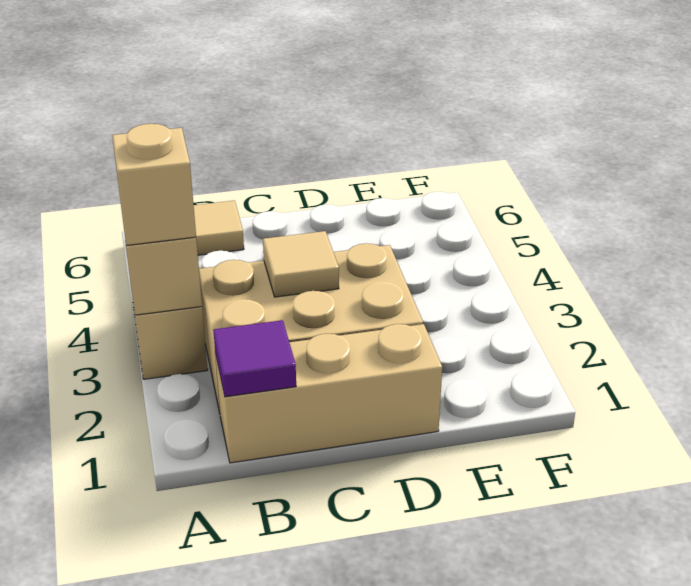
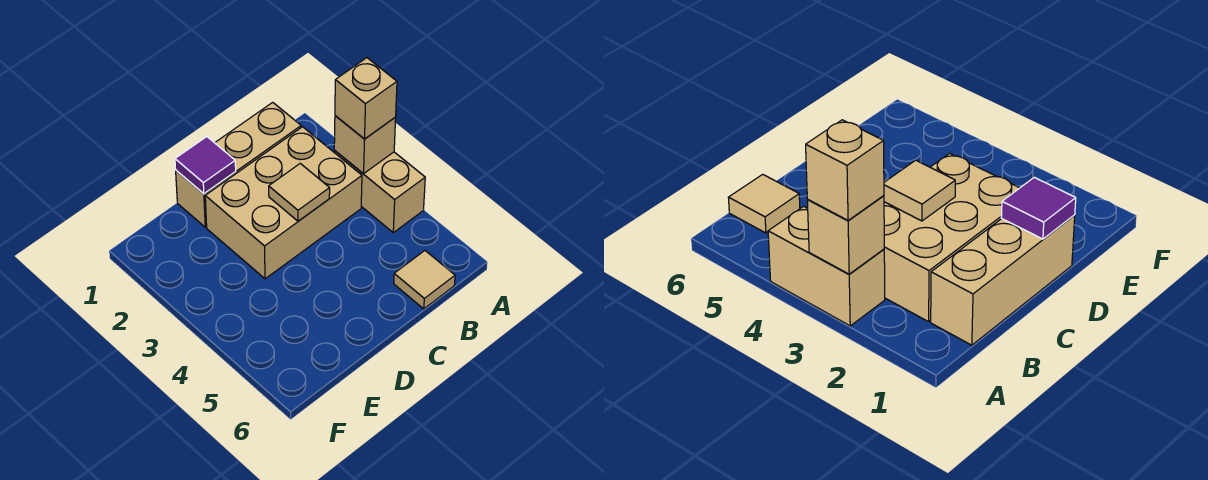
purple 1x1 tile [213,320,296,397] -> purple 1x1 tile moved to [175,137,236,194]

